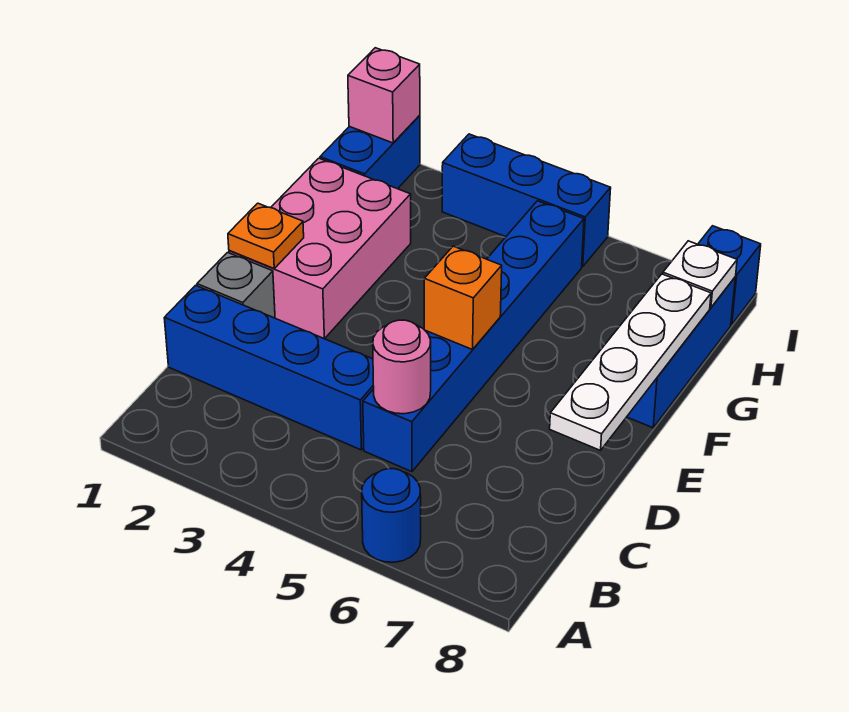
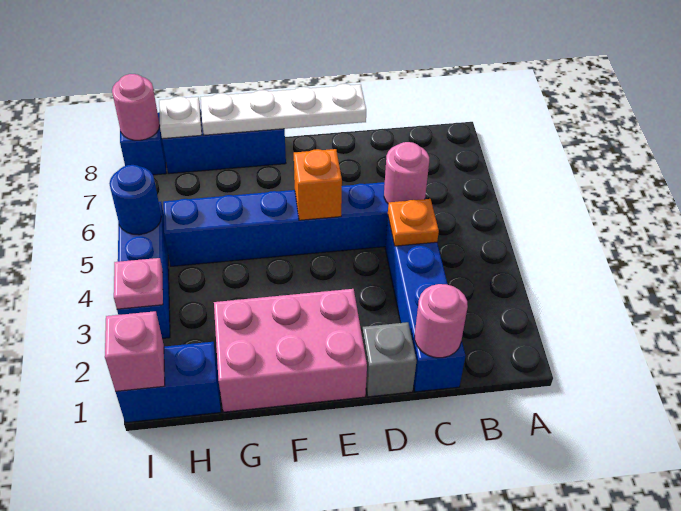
blue 1x1 round brick [362,469,421,562] -> blue 1x1 round brick moved to [109,165,161,235]
none -> pink 1x1 round brick [415,284,468,358]
orange 1x1 plate [228,203,304,268] -> orange 1x1 plate moved to [388,199,439,246]
none -> pink 1x1 plate [114,258,163,309]
none -> pink 1x1 round brick [112,74,160,140]

